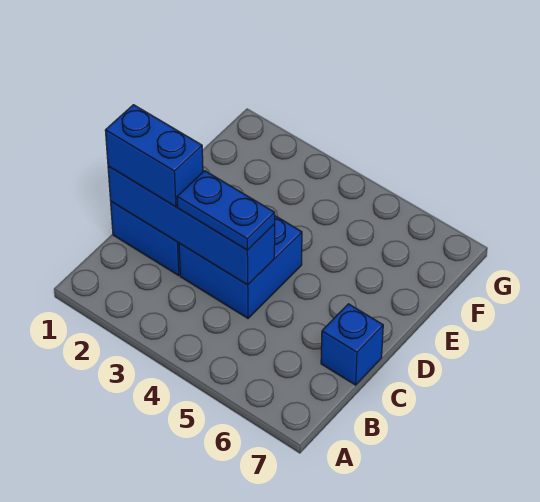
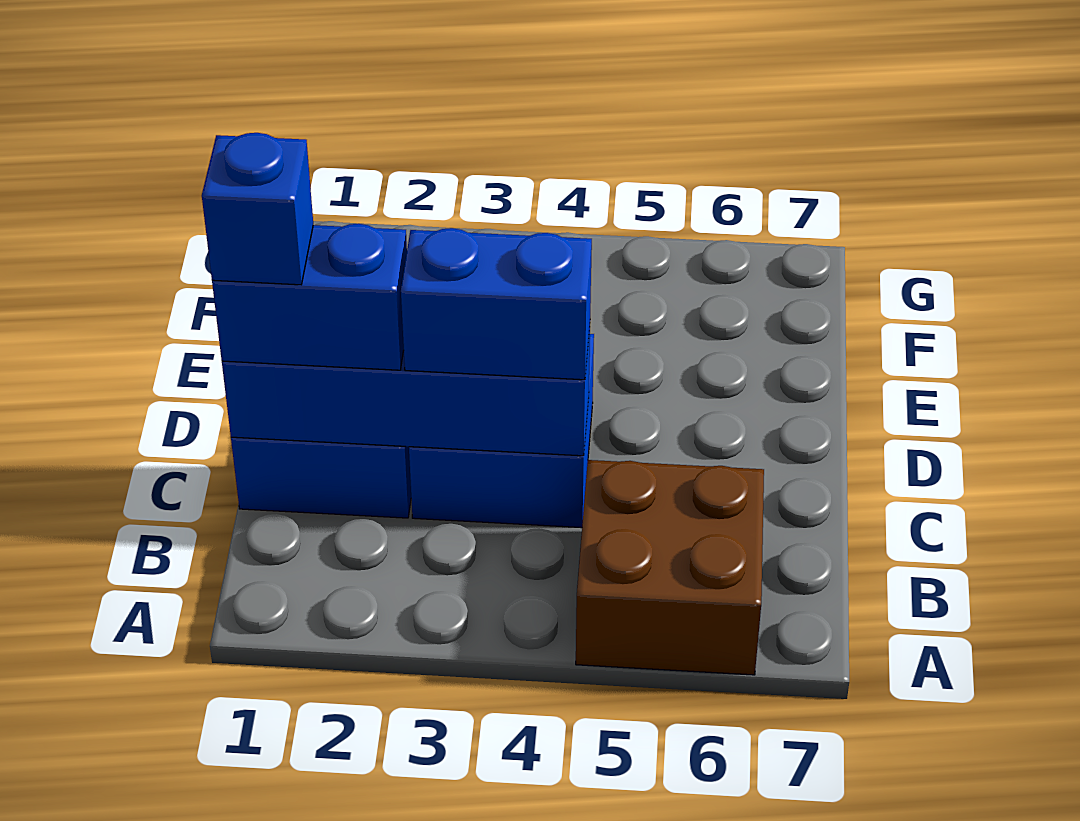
none -> brown 2x2 brick [576,460,764,675]
blue 1x2 plate [177,171,275,250] -> blue 1x2 brick [401,228,592,380]
blue 1x1 brick [321,304,383,385] -> blue 1x1 brick moved to [202,133,313,285]

